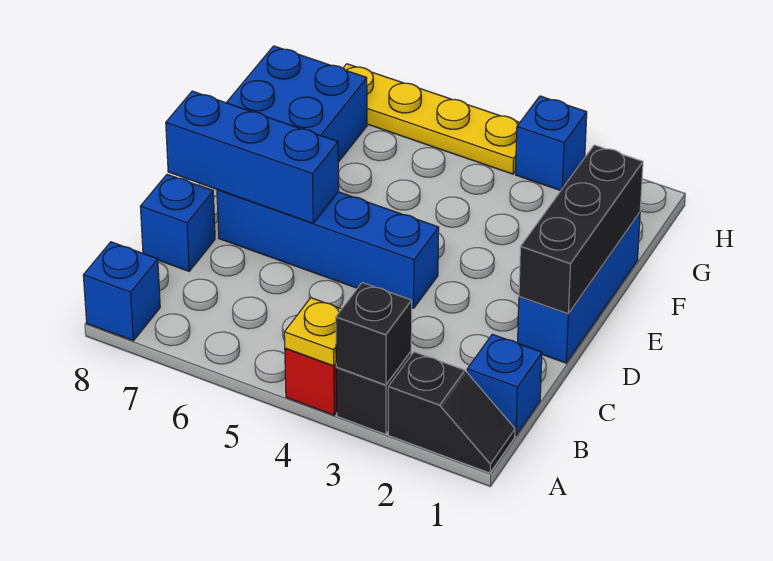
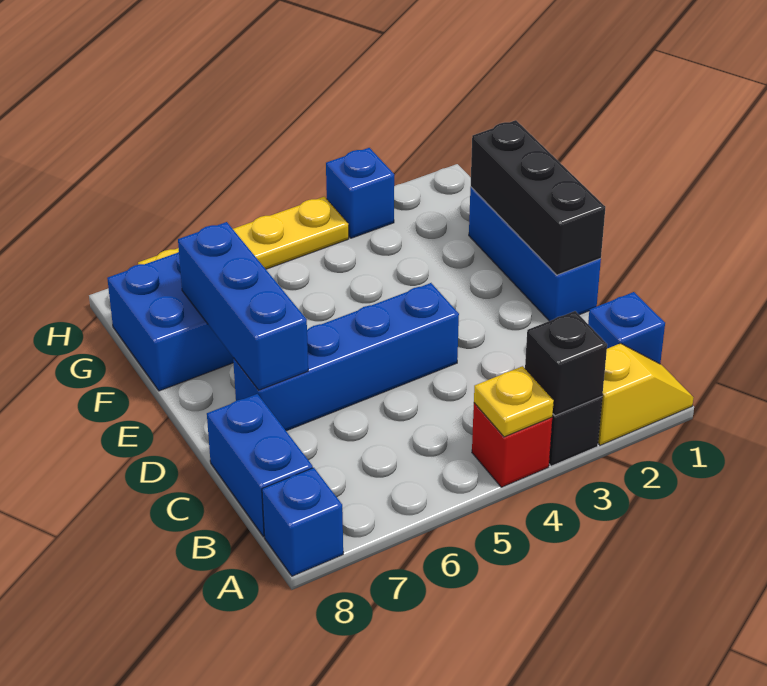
black 1x2 slope [388,352,515,473] -> yellow 1x2 slope [598,343,694,445]
blue 1x1 brick [140,174,215,271] -> blue 1x2 brick [207,394,313,537]
blue 1x3 brick [166,91,339,223] -> blue 1x3 brick turned to [178,222,308,390]

